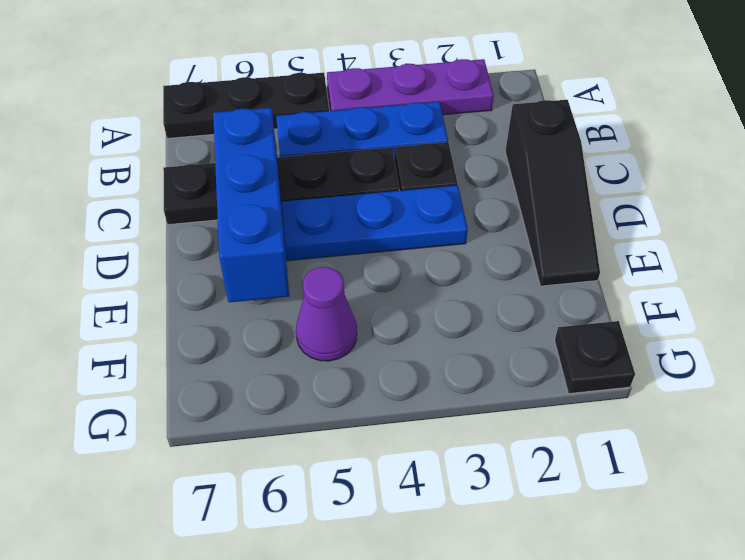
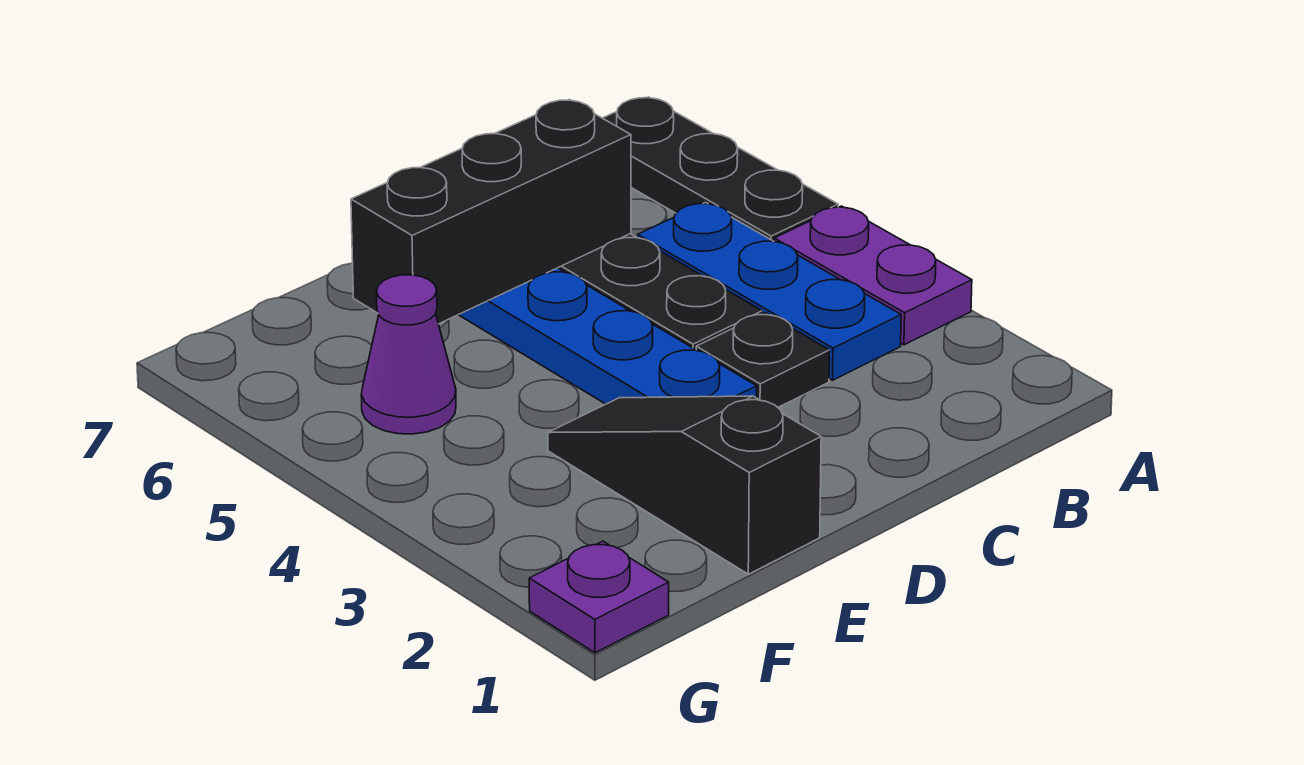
purple 1x3 plate [327,59,494,115] -> purple 1x2 plate [774,206,972,345]
black 1x3 slope [505,100,600,286] -> black 1x3 slope turned to [548,396,821,574]
blue 1x3 brick [213,108,289,302] -> black 1x3 brick [351,100,631,324]
black 1x1 plate [555,321,635,394] -> purple 1x1 plate [529,541,669,653]

